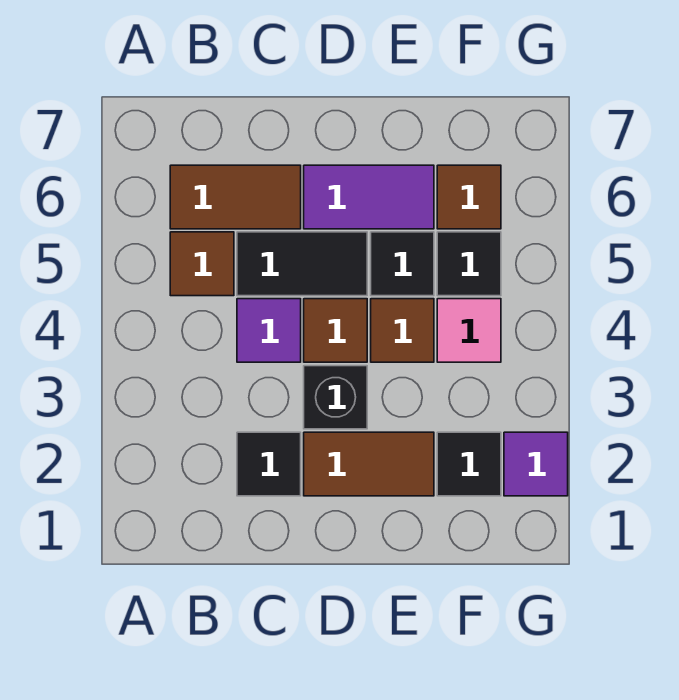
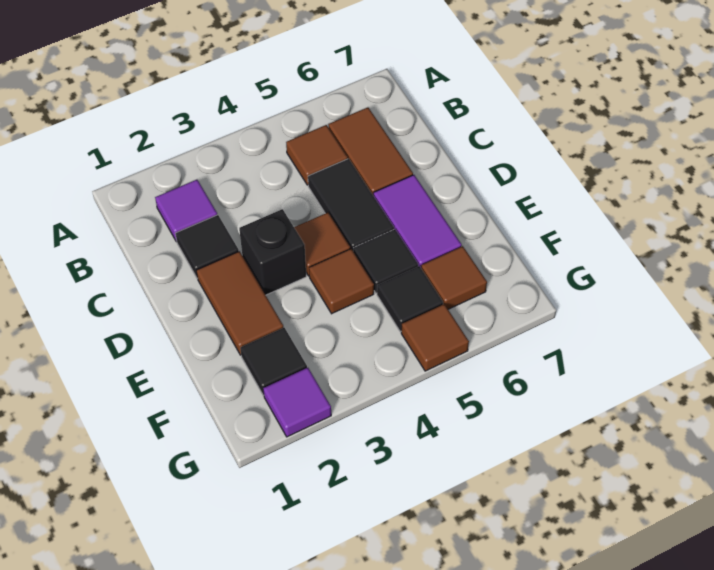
purple 1x1 tile [237,299,301,362] -> purple 1x1 tile moved to [155,180,217,242]
pink 1x1 tile [437,299,501,362] -> none
none -> brown 1x1 tile [401,304,469,371]

